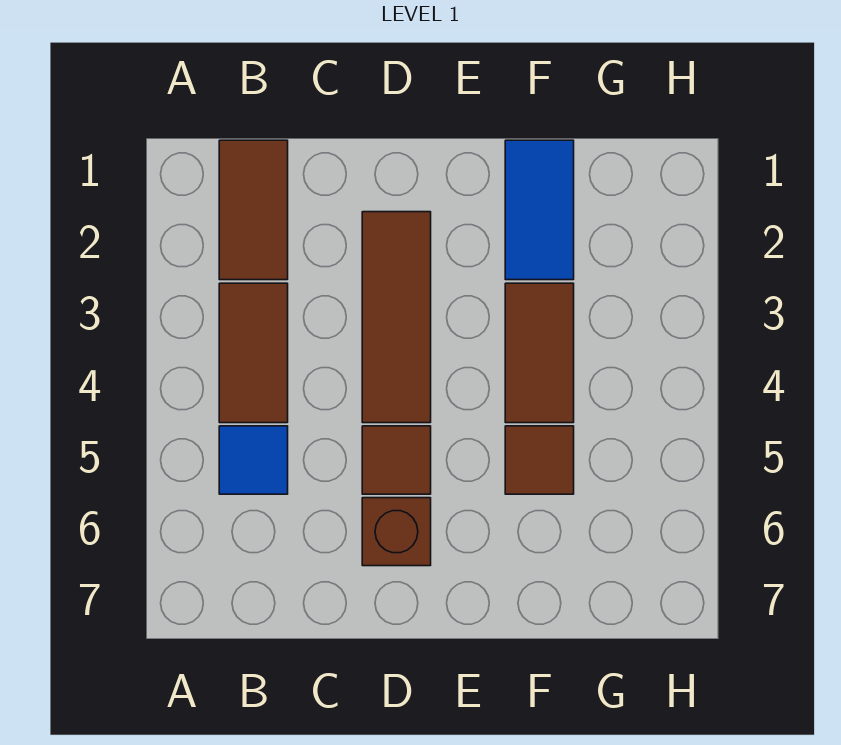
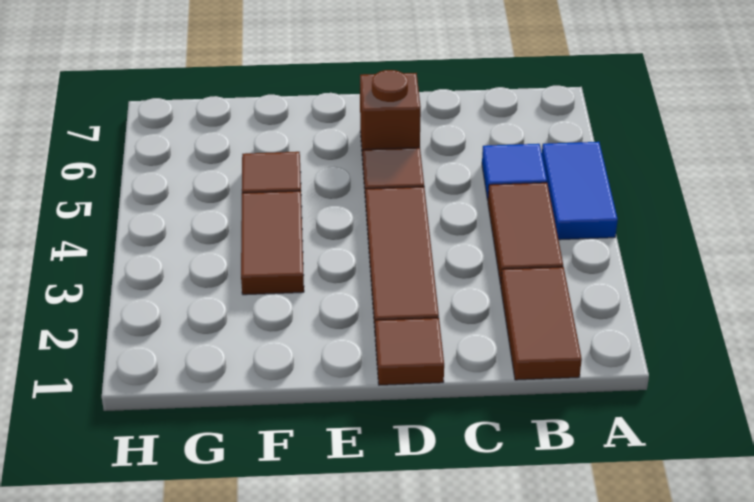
none -> brown 1x1 tile [375,318,444,385]
blue 1x2 tile [505,140,574,280] -> blue 1x2 tile moved to [542,142,618,240]

